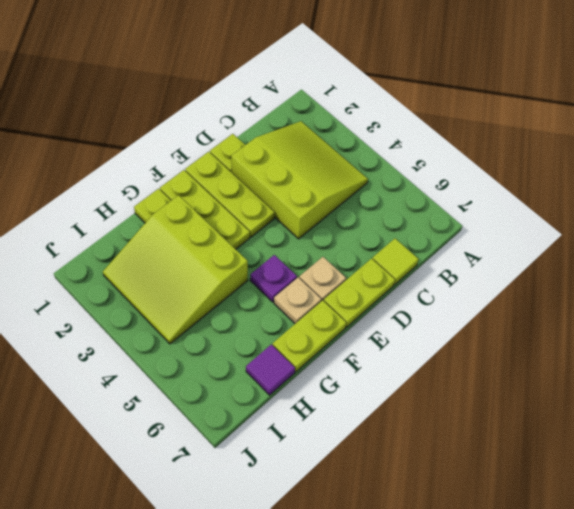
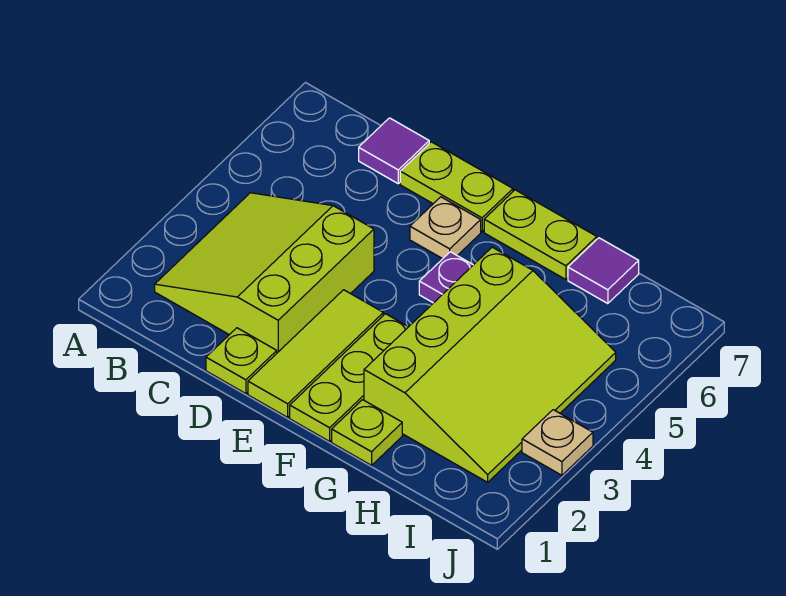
lime 1x1 tile [372,239,419,285] -> purple 1x1 tile [359,118,429,184]
lime 1x3 plate [185,152,275,237] -> lime 1x3 tile [248,290,383,417]
tan 1x1 plate [274,277,321,324] -> tan 1x1 plate moved to [522,410,593,475]
lime 3x3 slope [103,195,248,344] -> lime 3x4 slope [364,247,616,482]

